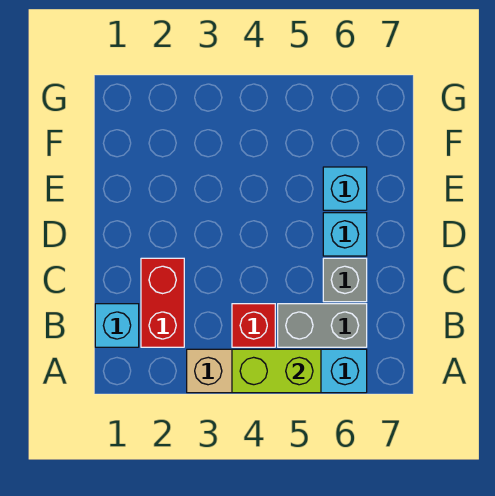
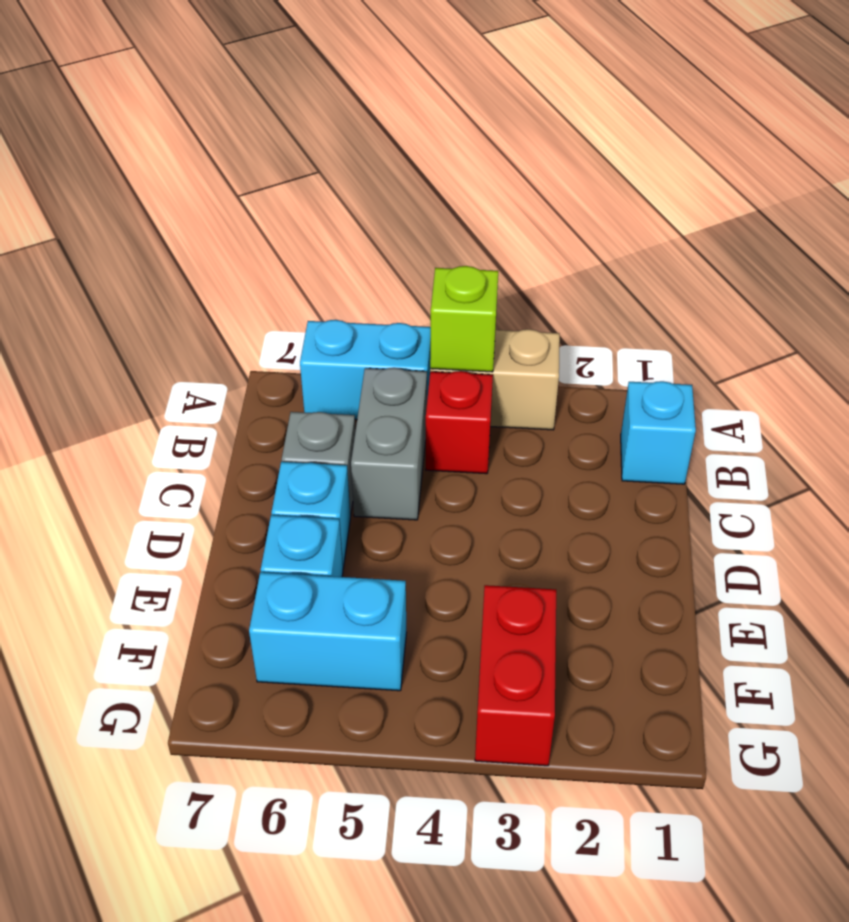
lime 1x2 brick [232,349,321,393] -> lime 1x1 brick [430,266,498,372]
red 1x2 brick [141,258,184,347] -> red 1x2 brick moved to [475,585,556,766]
grey 1x2 brick [278,304,367,347] -> grey 1x2 brick turned to [351,368,427,520]
none -> cyan 1x2 brick [249,572,407,691]

